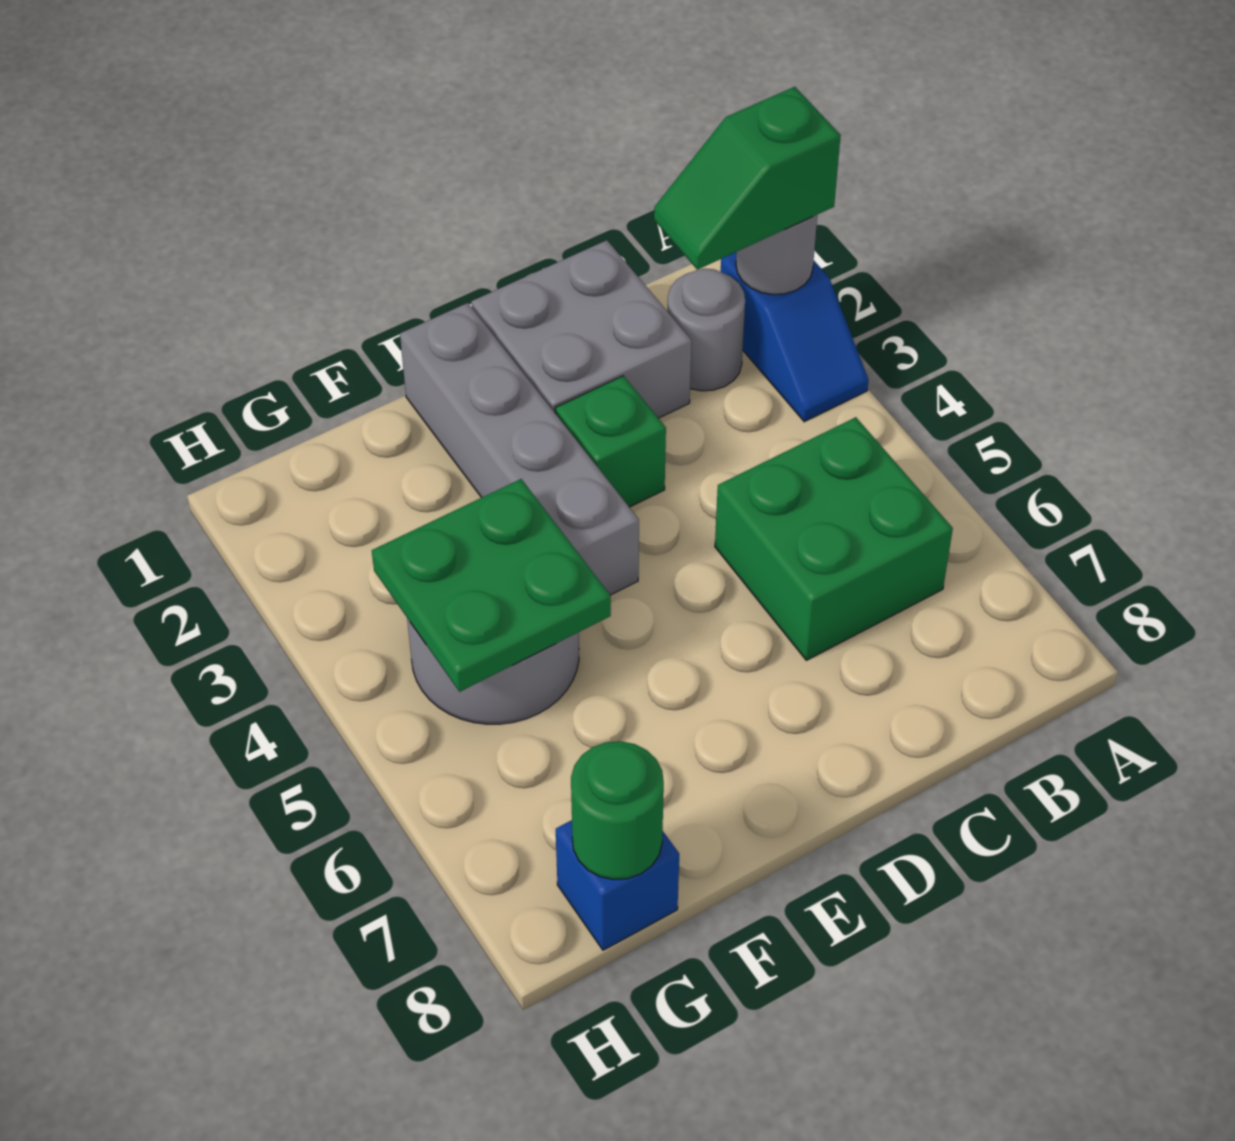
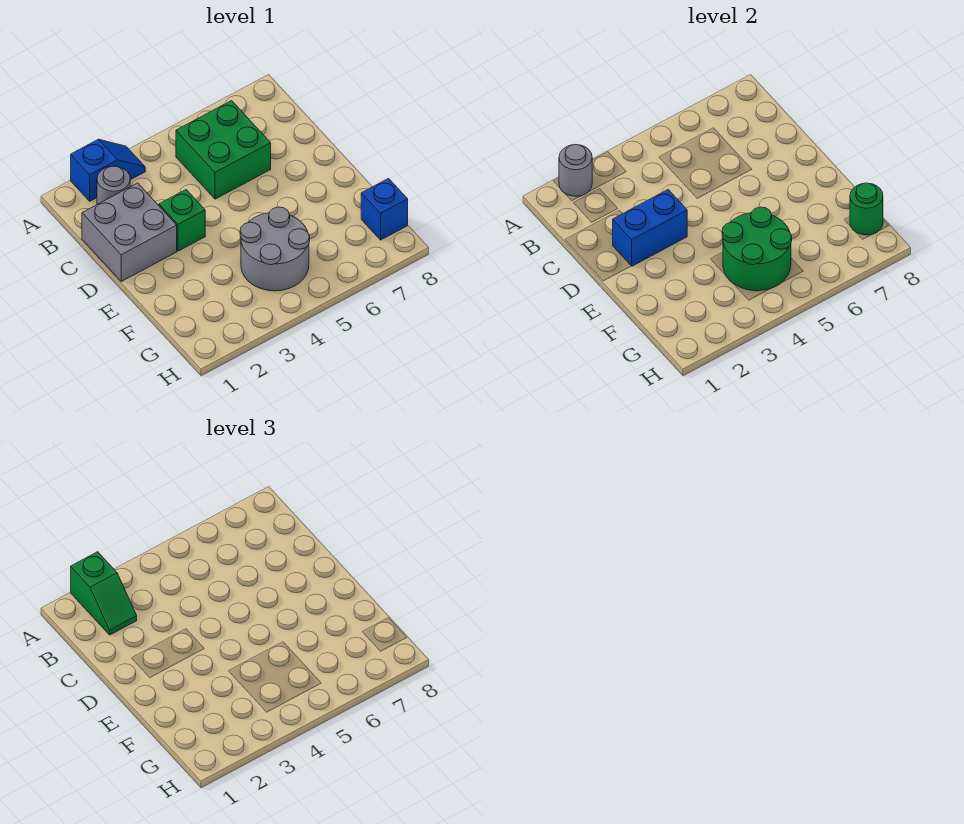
none -> blue 1x2 brick [613,190,687,266]
grey 1x4 brick [400,303,639,595] -> none
green 2x2 plate [372,479,611,692] -> green 2x2 round brick [722,207,792,291]

